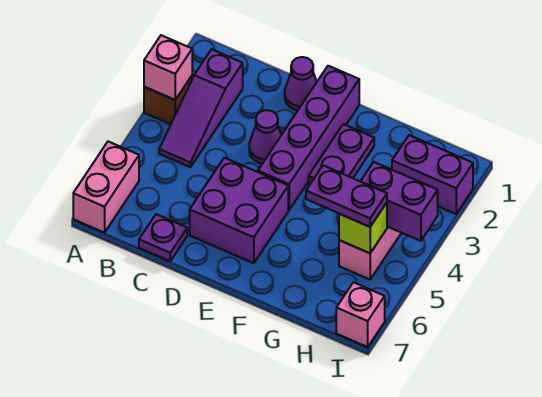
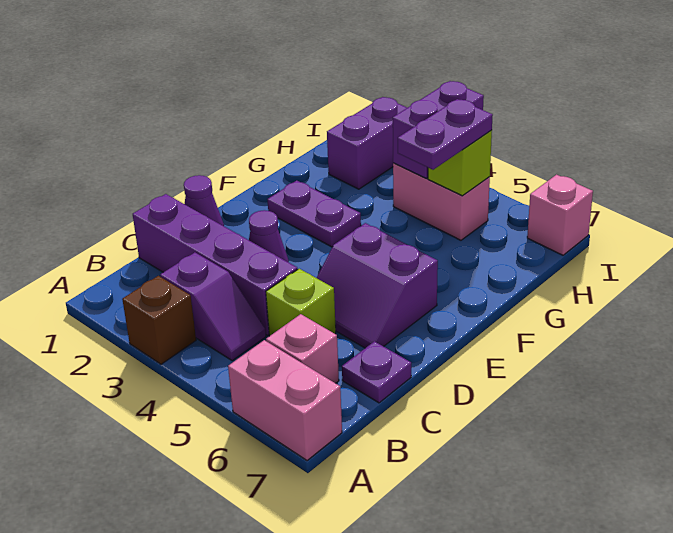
pink 1x1 brick [144,35,192,100] -> pink 1x1 brick moved to [266,314,339,383]
purple 1x3 slope [159,49,243,167] -> purple 1x2 slope [160,252,266,361]
none -> lime 1x1 brick [266,269,336,336]
purple 2x2 brick [190,158,288,263] -> purple 2x2 slope [317,223,438,348]
purple 1x4 brick [258,66,359,210] -> purple 1x4 brick moved to [133,194,298,335]

